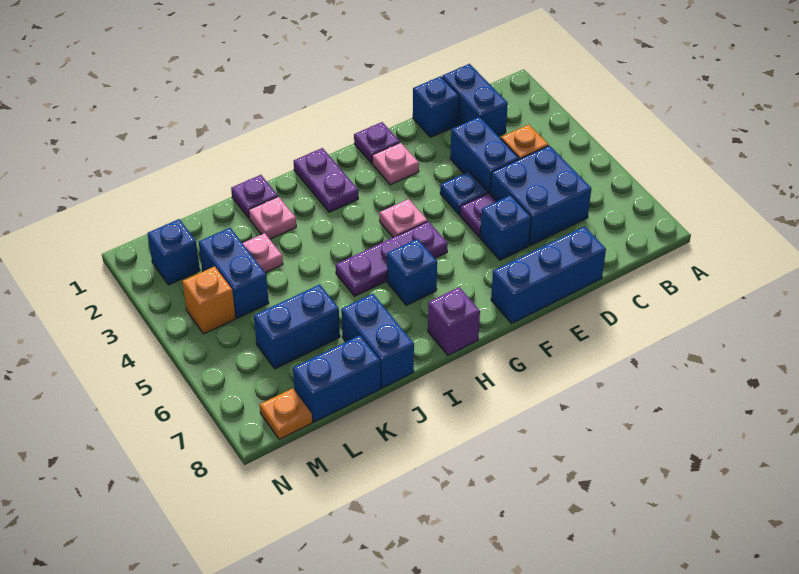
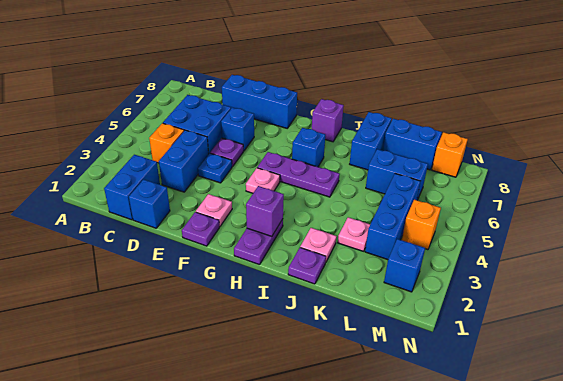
none -> purple 1x1 brick [246,186,284,236]
blue 1x2 brick [199,228,269,318] -> blue 1x3 brick [365,174,421,260]
orange 1x1 plate [260,388,312,439] -> orange 1x1 brick [432,132,468,177]

